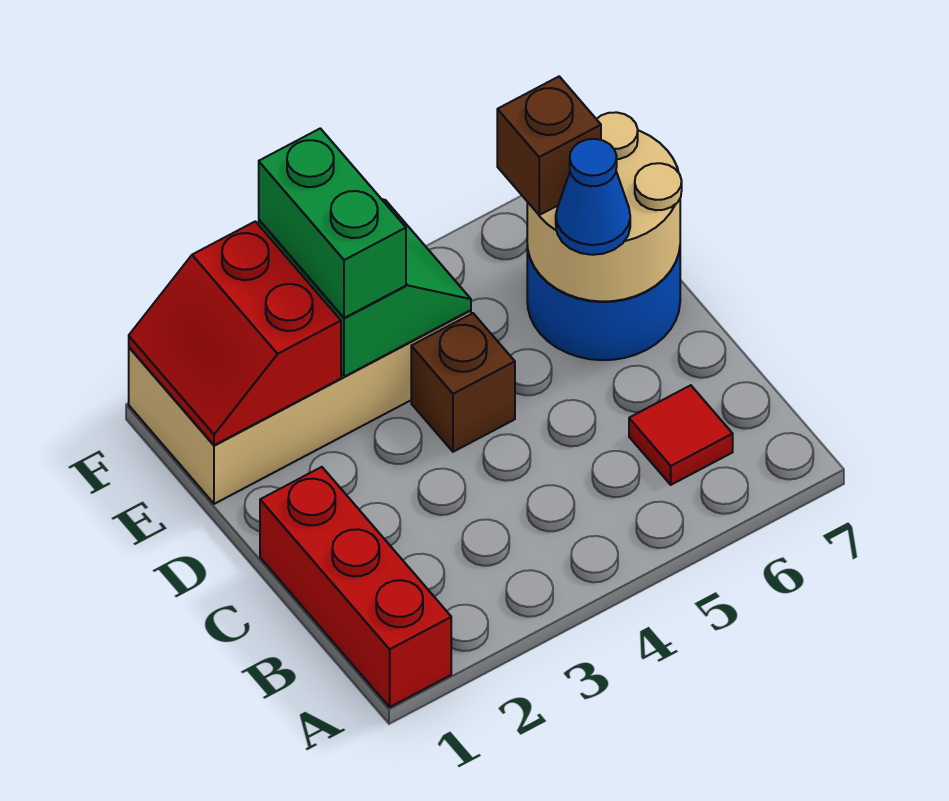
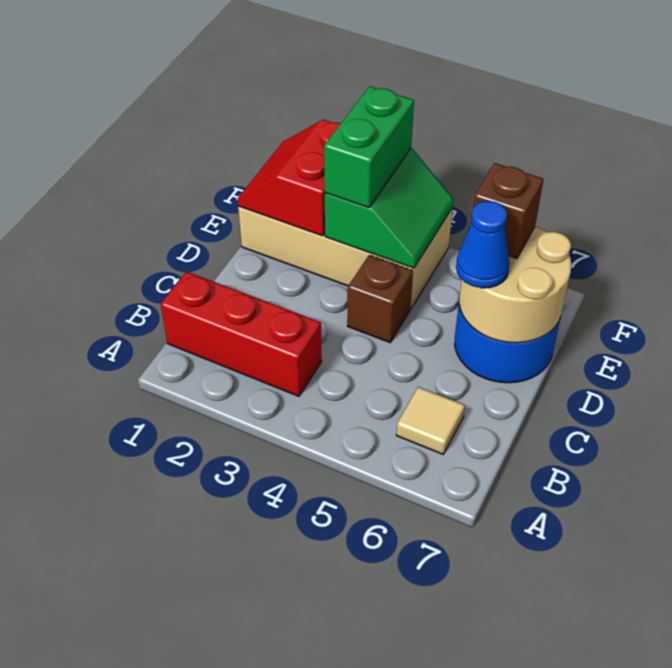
red 1x3 brick [260,467,451,707] -> red 1x3 brick turned to [161,271,322,396]
red 1x1 tile [629,385,733,485] -> tan 1x1 tile [396,387,465,454]

